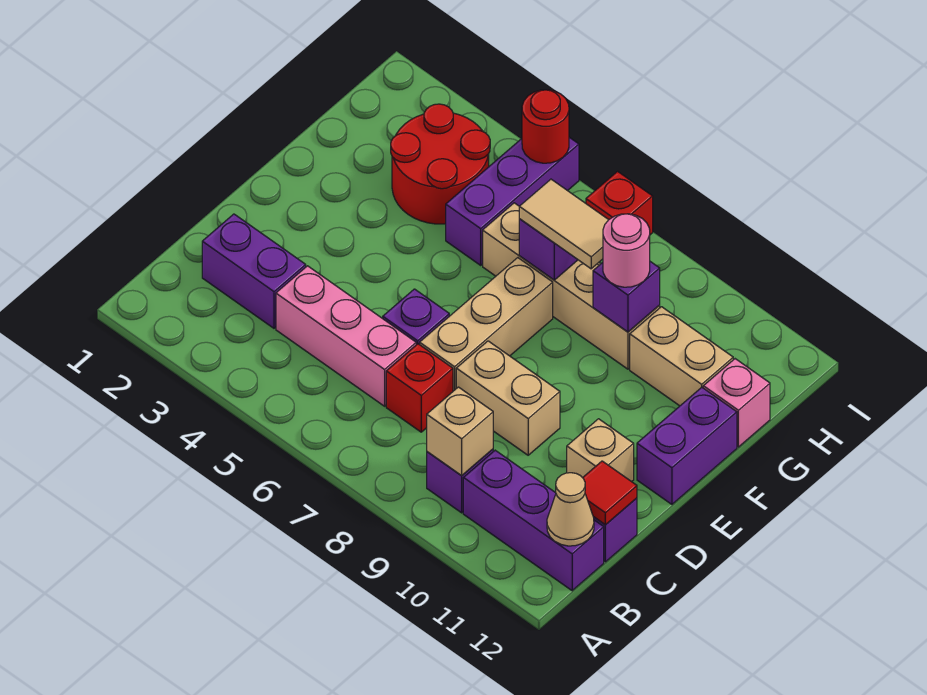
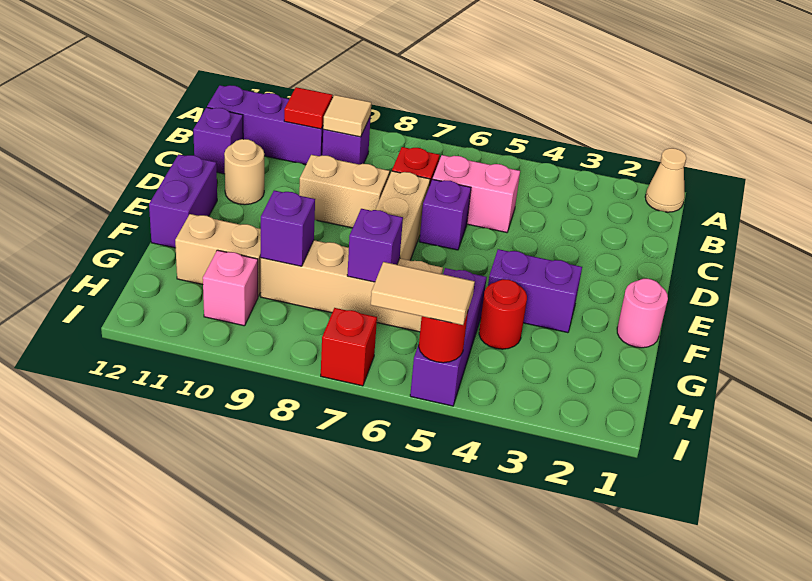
tan 1x1 brick [427,387,493,476] -> tan 1x1 tile [323,95,371,137]
tan 1x1 cone [547,473,594,546] -> tan 1x1 cone moved to [645,148,686,212]
purple 1x2 brick [202,214,306,328] -> purple 1x2 brick moved to [488,249,582,333]
pink 1x3 brick [276,266,416,406] -> pink 1x2 brick [433,155,520,233]
red 1x1 tile [583,461,637,525] -> red 1x1 tile moved to [284,87,333,129]
tan 1x1 brick [567,419,634,482] -> tan 1x1 round brick [224,139,264,205]
red 2x2 round brick [391,104,490,224] -> red 1x1 round brick [479,279,527,349]
tan 1x2 tile [519,179,608,269] -> tan 1x2 tile moved to [371,262,475,325]
pink 1x1 round brick [603,214,650,287] -> pink 1x1 round brick moved to [617,279,668,348]
pink 1x1 brick [703,359,770,447] -> pink 1x1 brick moved to [203,250,258,326]

